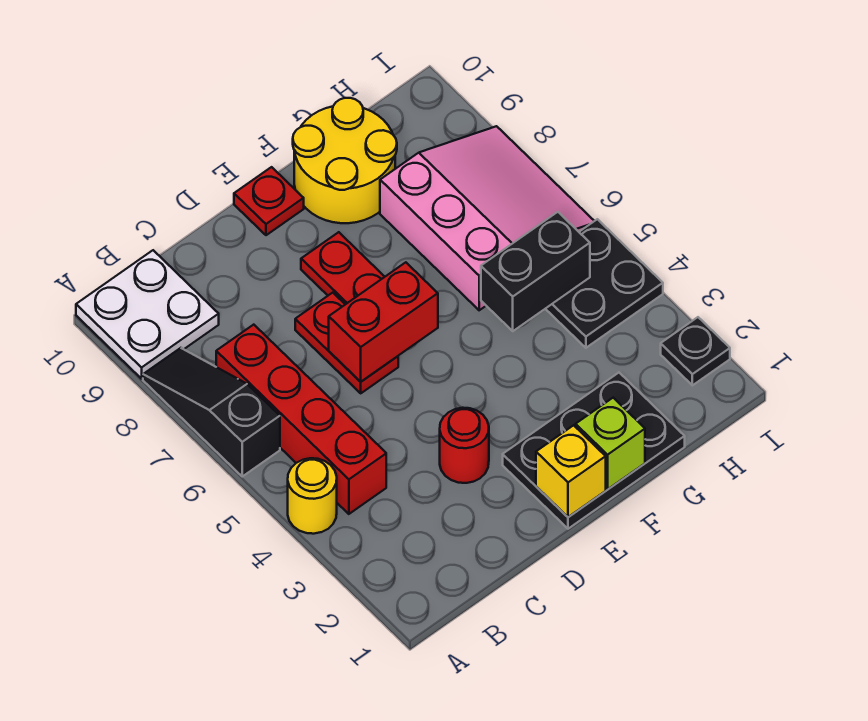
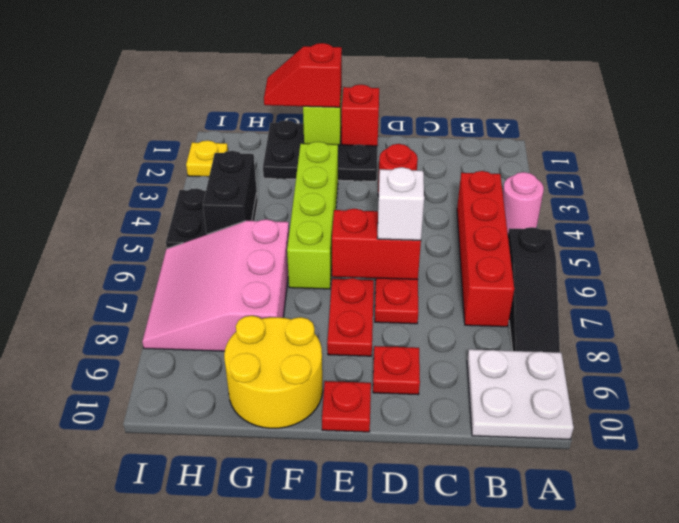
yellow 1x1 round brick [288,458,337,534] -> pink 1x1 round brick [503,172,544,232]
none -> white 1x1 brick [377,167,424,240]
none -> red 1x1 plate [373,346,420,395]
yellow 1x1 brick [536,425,606,517] -> red 1x1 brick [341,84,379,146]
none -> red 1x2 slope [264,43,342,107]
none -> lime 1x4 brick [287,142,338,289]
black 1x2 brick [481,212,590,331] -> black 1x2 brick turned to [203,151,257,234]
black 1x1 plate [661,317,730,385] -> yellow 1x1 plate [186,140,228,177]

